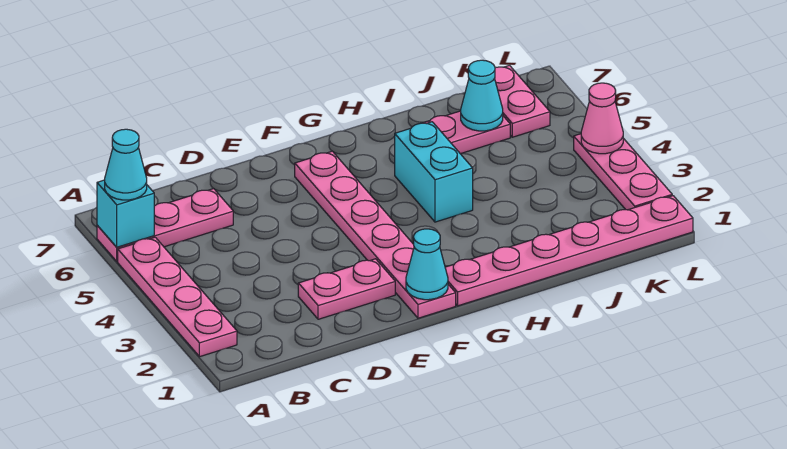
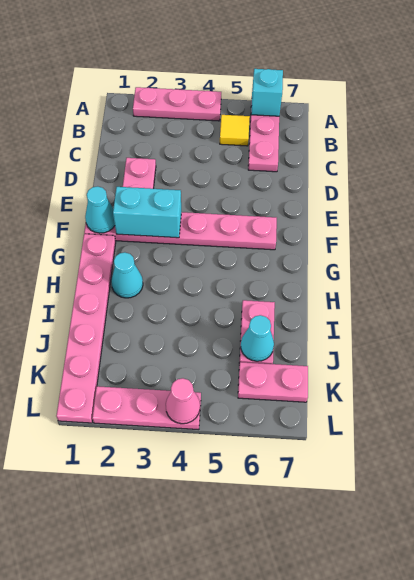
pink 1x4 plate [118,237,237,357] -> pink 1x3 plate [133,87,221,121]
cyan 1x1 cone [105,129,147,200] -> cyan 1x1 cone moved to [111,252,143,298]
none -> yellow 1x1 tile [220,115,250,146]
cyan 1x2 brick [395,122,473,222] -> cyan 1x2 brick moved to [113,187,181,238]

